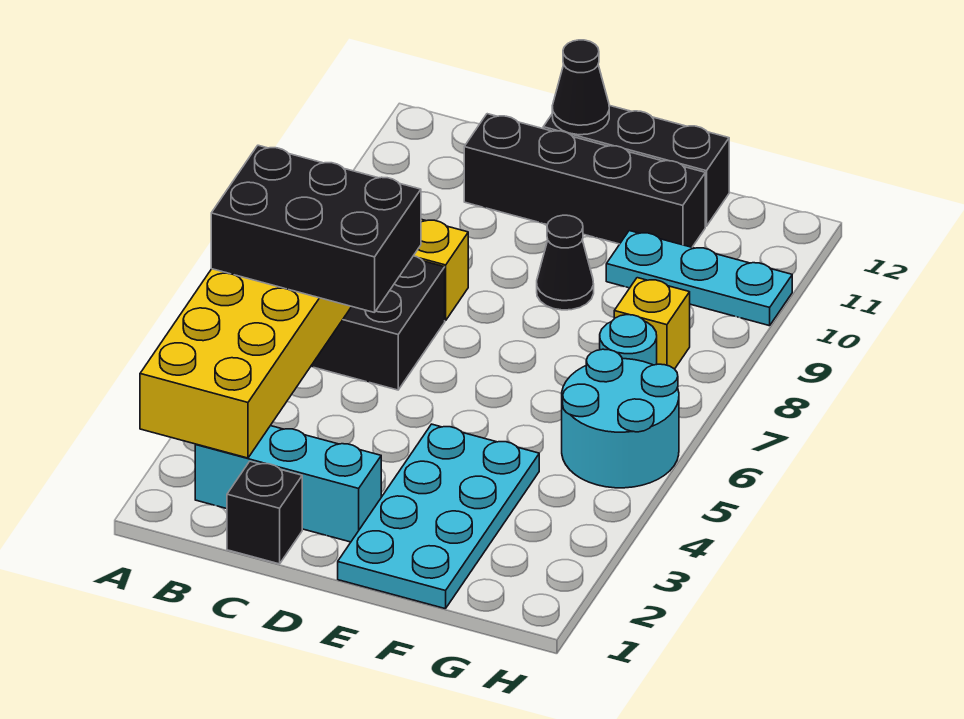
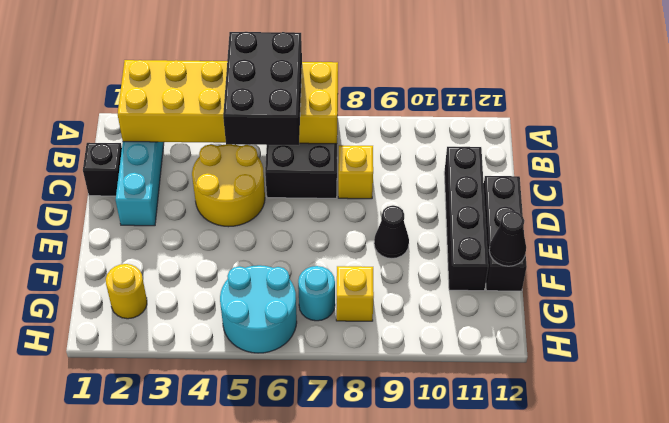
none -> yellow 2x2 round brick [192,144,265,227]
black 1x1 cone [552,40,609,135] -> black 1x1 cone moved to [489,211,526,266]
cyan 2x4 plate [338,424,539,609] -> none
cyan 1x3 plate [606,231,792,326] -> none
none -> yellow 1x1 round brick [106,264,147,319]

